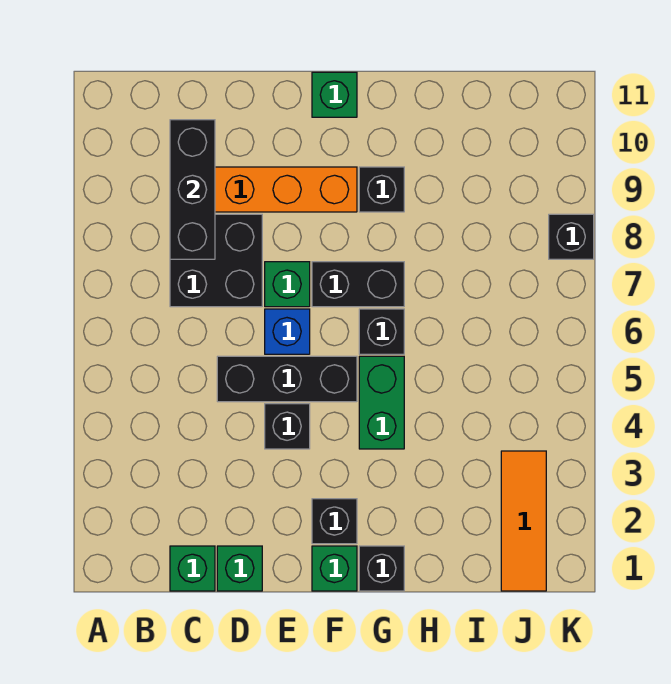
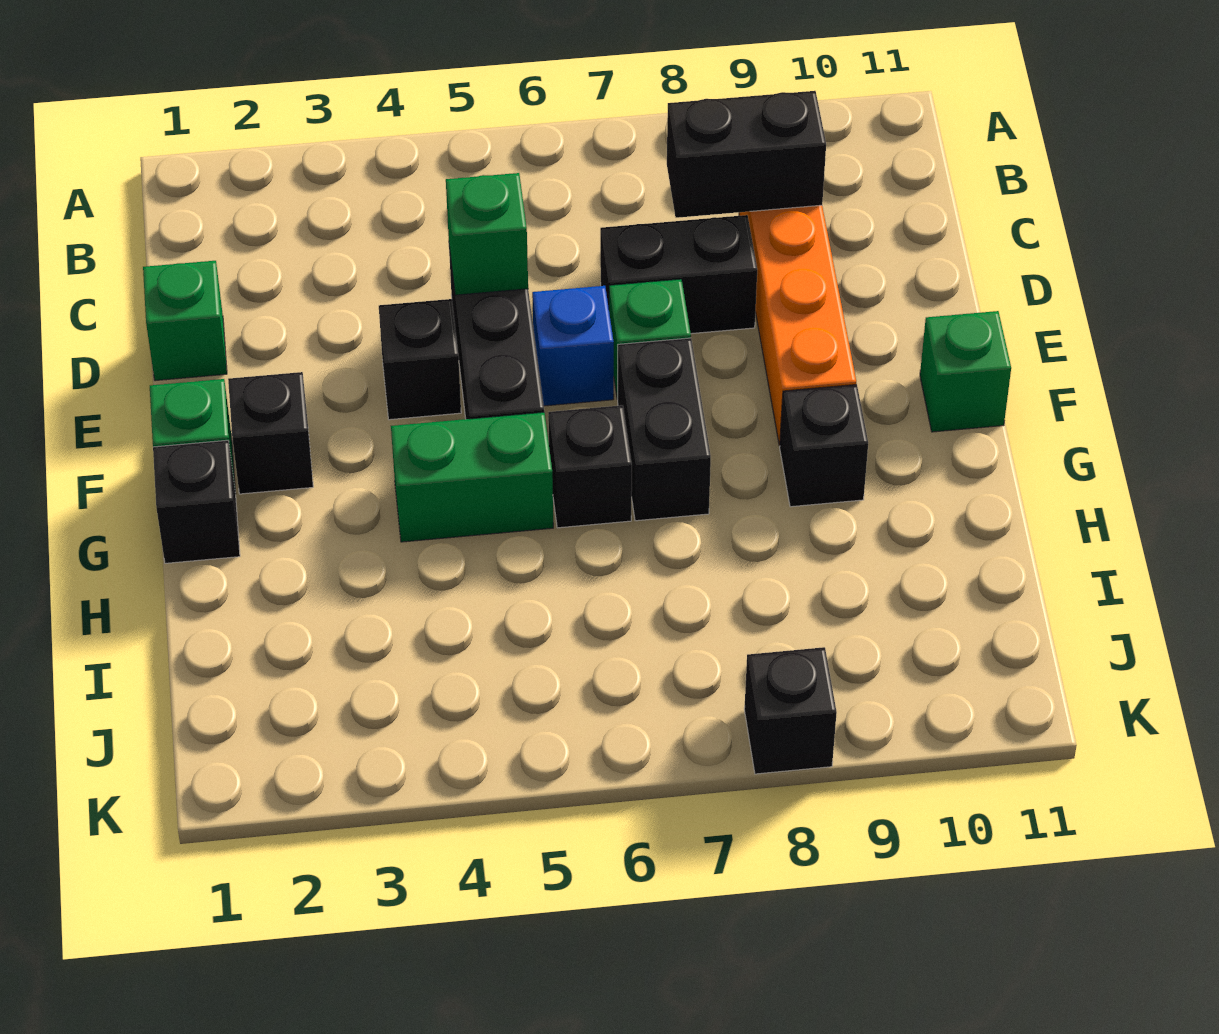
green 1x1 brick [170,546,215,591] -> green 1x1 brick moved to [446,173,528,295]
black 2x2 brick [170,214,262,307] -> black 1x2 brick [600,215,757,334]
black 1x3 brick [170,120,215,259] -> black 1x2 brick [667,91,826,218]
orange 1x3 tile [501,451,546,591] -> none

